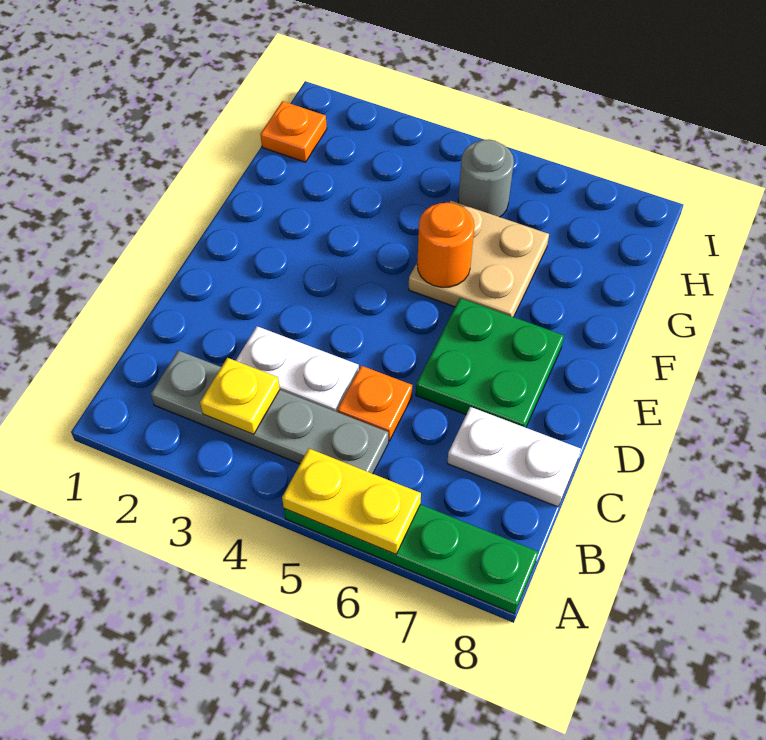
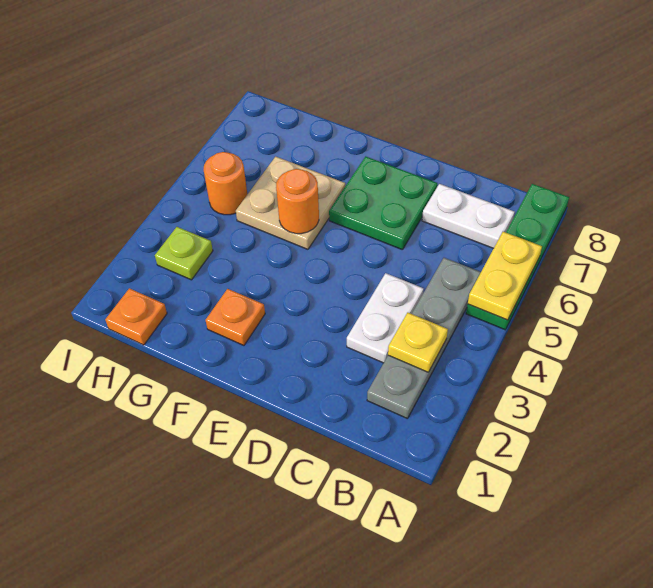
orange 1x1 plate [337,366,412,441] -> orange 1x1 plate moved to [206,289,265,345]
white 1x2 plate [447,407,581,507] -> white 1x2 plate turned to [422,184,515,248]
none -> lime 1x1 plate [155,227,213,280]
grey 1x1 round brick [458,139,514,217] -> orange 1x1 round brick [204,152,247,215]

